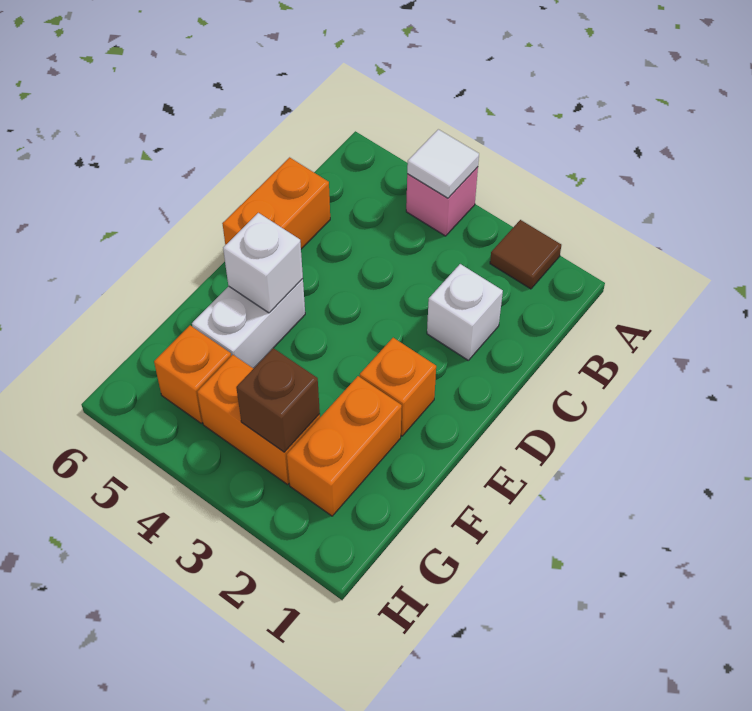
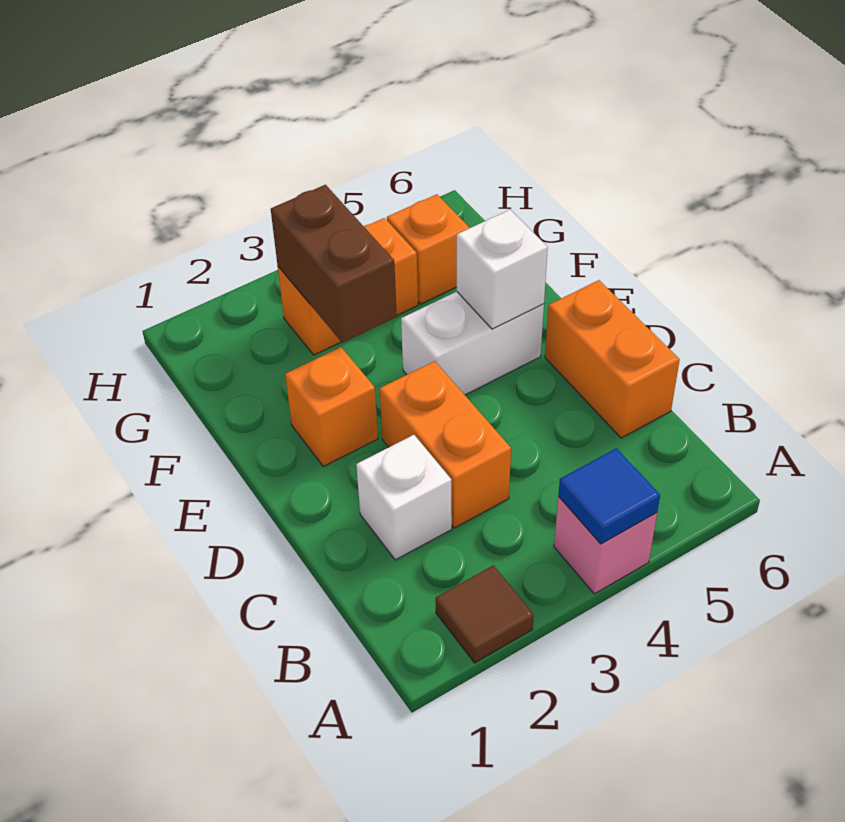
white 1x1 tile [407,129,479,198] -> blue 1x1 tile [558,448,660,544]
white 1x2 brick [192,279,305,369] -> white 1x2 brick turned to [401,292,544,395]
orange 1x2 brick [287,376,402,516] -> orange 1x2 brick moved to [380,361,511,528]
brown 1x1 brick [236,348,320,452] -> brown 1x2 brick [271,185,397,343]

